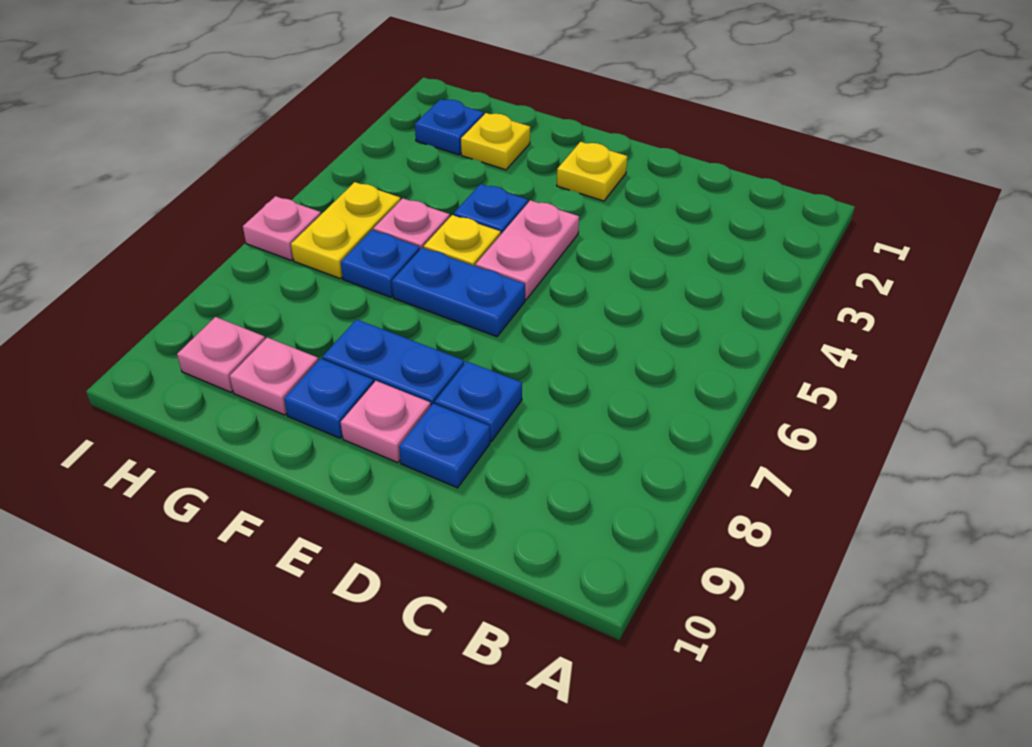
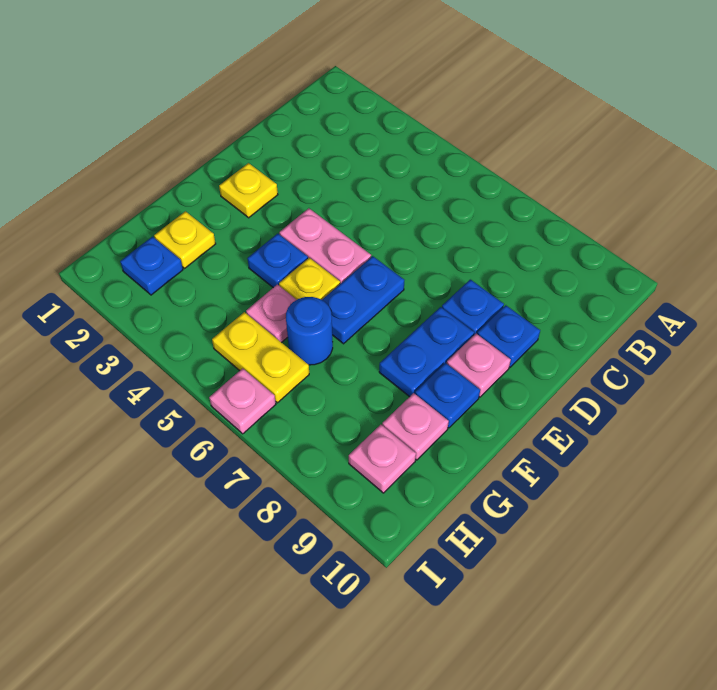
blue 1x1 plate [341,230,420,297] -> blue 1x1 round brick [286,297,333,365]

